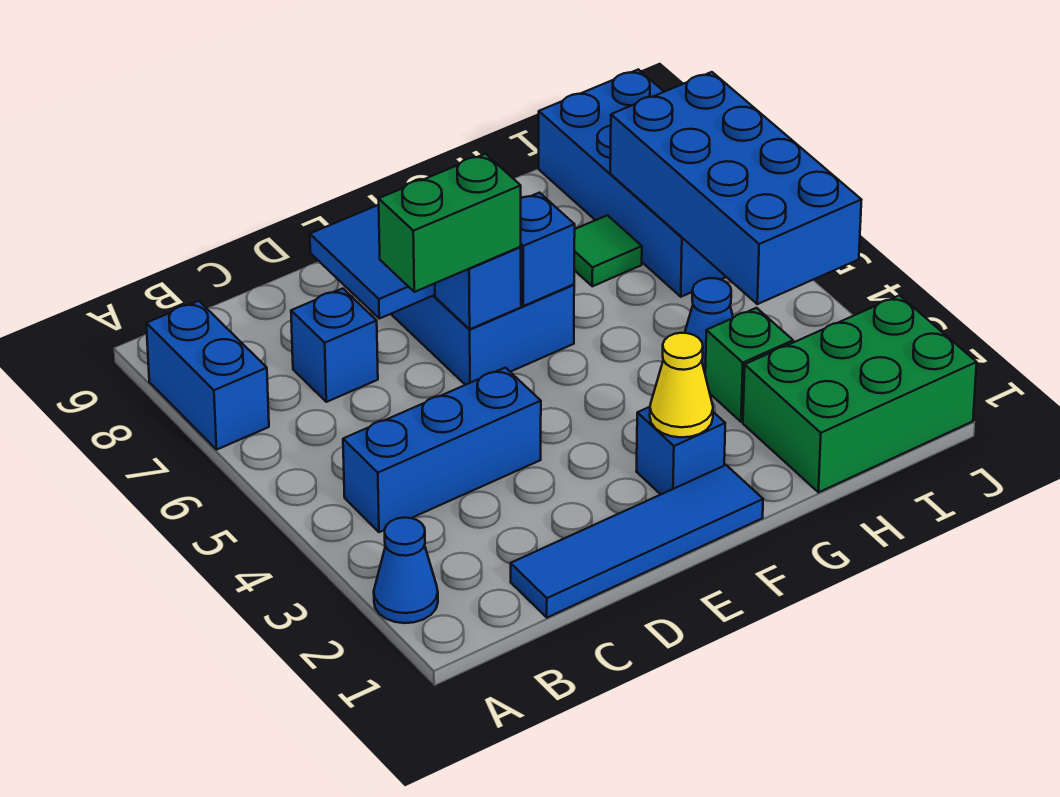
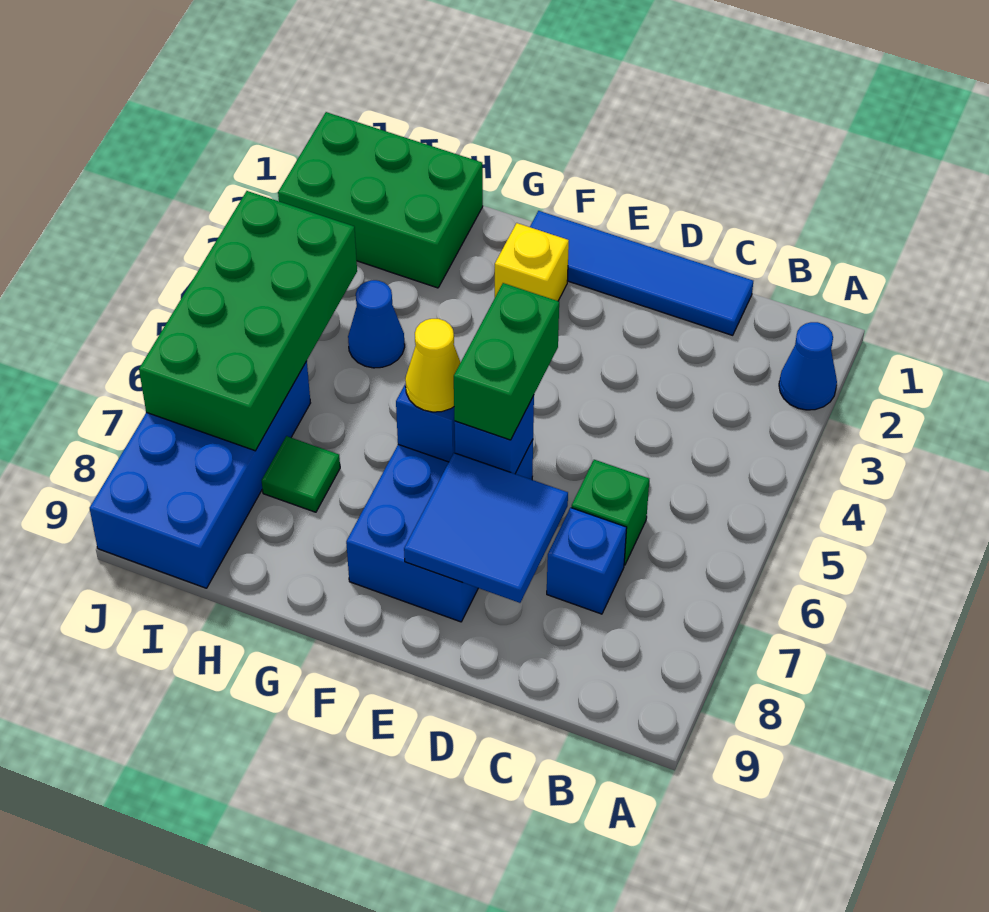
blue 1x2 brick [146,301,269,449] -> none
blue 1x3 brick [343,368,541,532] -> none
green 1x2 brick [379,154,521,292] -> green 1x2 brick turned to [454,283,559,440]
blue 1x1 brick [636,407,725,494] -> yellow 1x1 brick [495,223,569,301]
yellow 1x1 cone [650,333,713,437] -> yellow 1x1 cone moved to [405,319,461,412]
green 1x1 brick [705,308,793,422] -> green 1x1 brick moved to [571,460,649,565]
blue 2x4 brick [610,72,861,304] -> green 2x4 brick [139,191,357,451]

